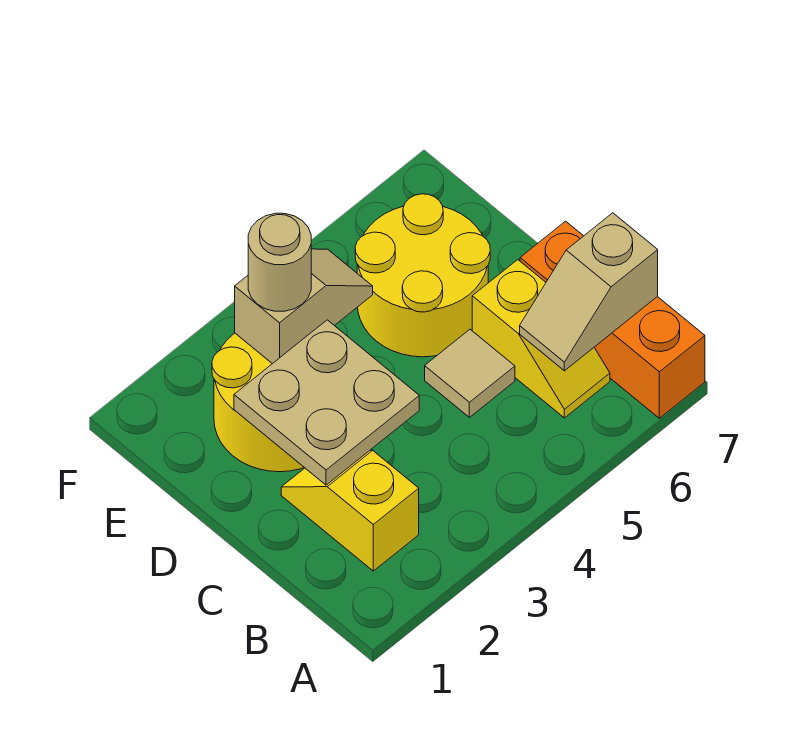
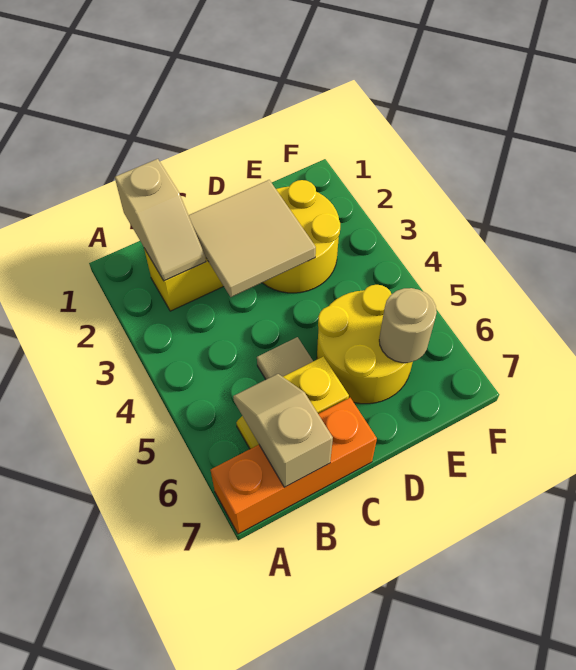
tan 2x2 plate [234,320,419,485] -> tan 2x2 tile [189,180,316,297]
tan 1x2 slope [235,249,373,364] -> tan 1x2 slope moved to [115,159,206,281]
tan 1x1 round brick [248,213,311,311] -> tan 1x1 round brick moved to [379,288,437,363]

